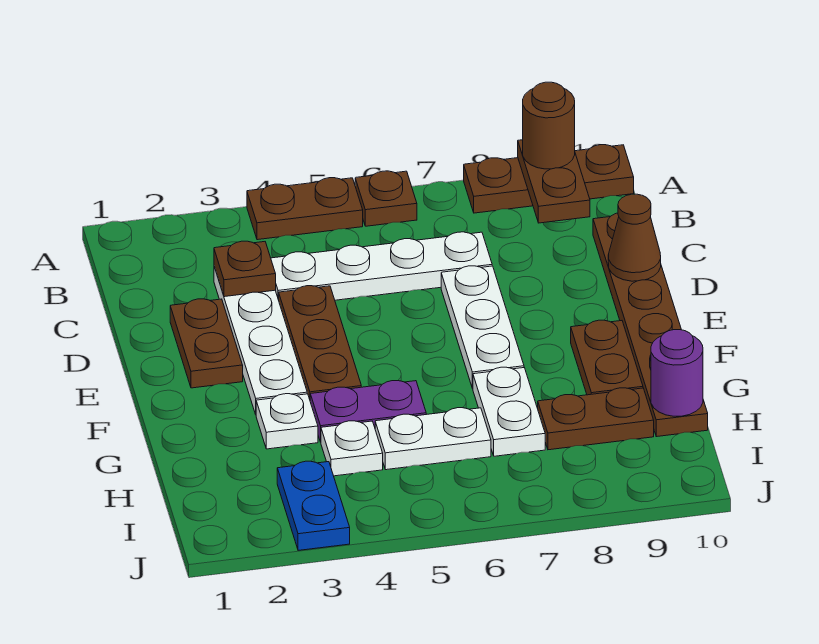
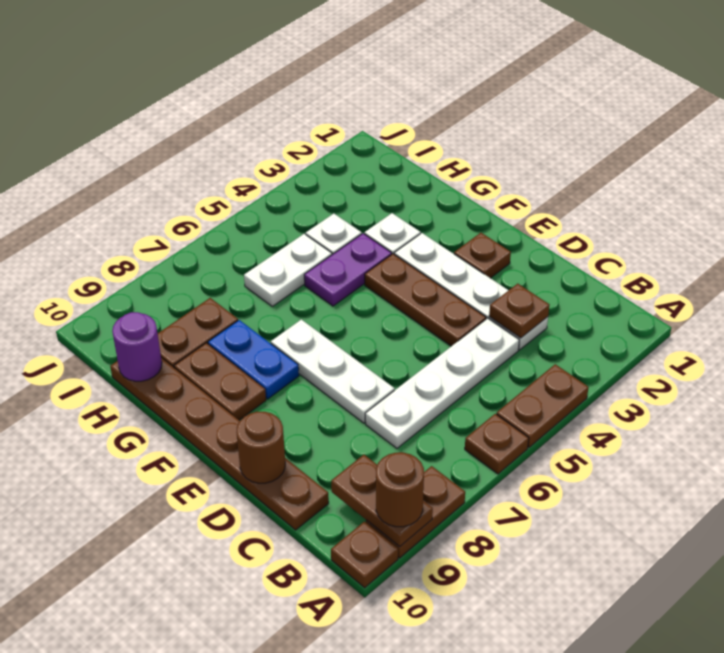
brown 1x2 plate [170,299,243,388] -> brown 1x1 plate [454,233,511,278]
brown 1x1 cone [608,194,661,281] -> brown 1x1 round brick [236,412,285,483]
white 1x2 plate [473,367,545,456] -> none
blue 1x2 plate [277,461,350,550] -> blue 1x2 plate moved to [208,320,299,399]

